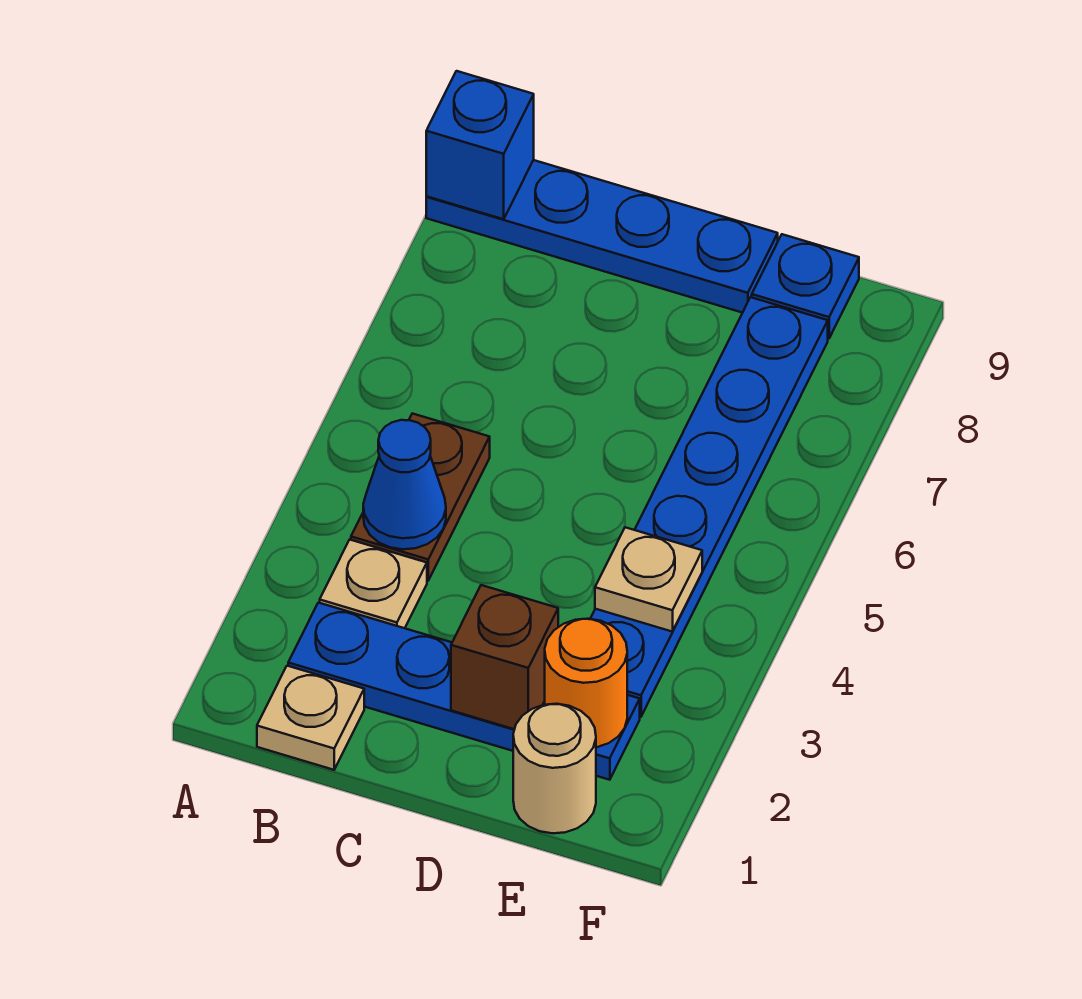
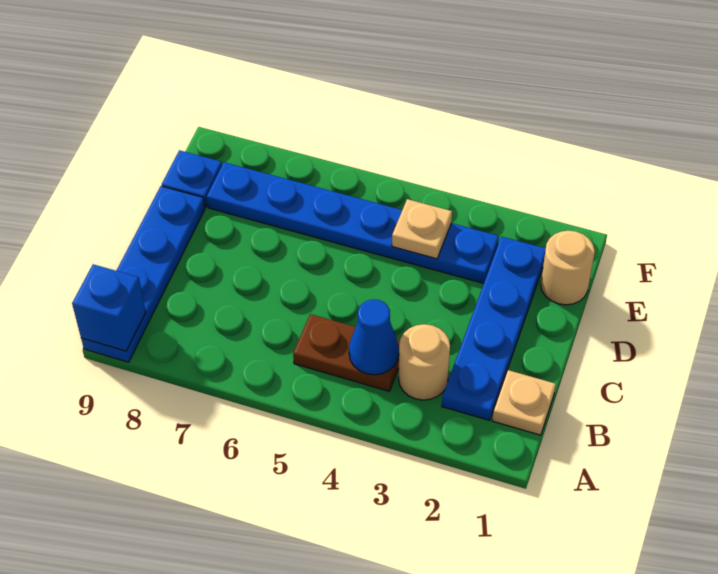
tan 1x1 plate [320,540,427,628] -> tan 1x1 round brick [398,324,450,400]
brown 1x1 brick [451,585,558,729] -> none
orange 1x1 round brick [545,619,627,747] -> none

